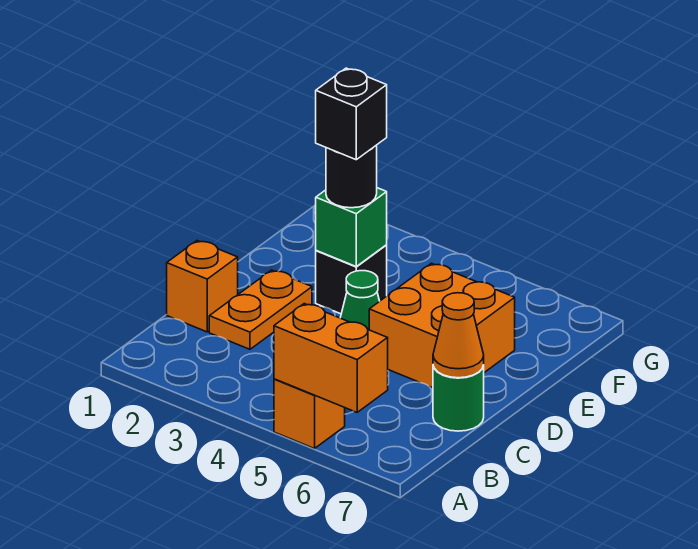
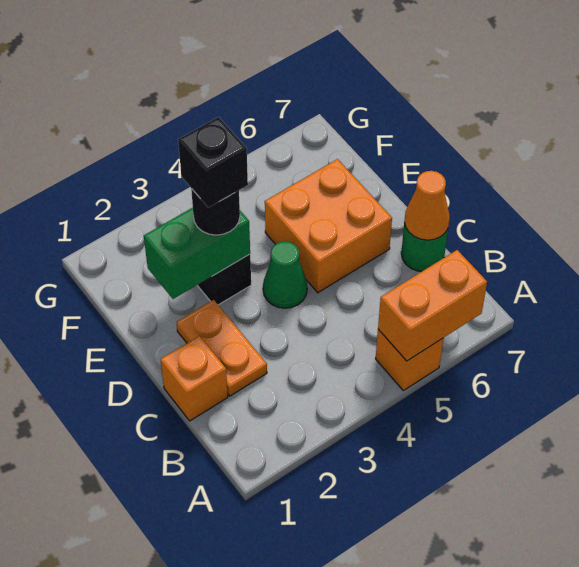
green 1x1 brick [316,188,387,266] -> green 1x2 brick [144,208,250,299]

